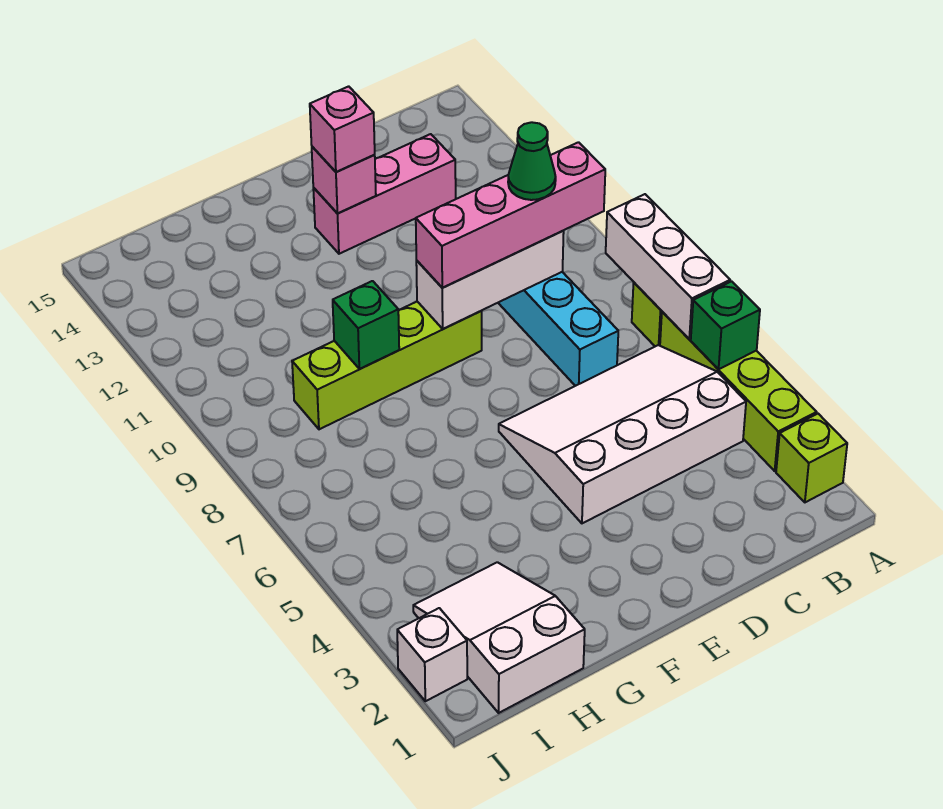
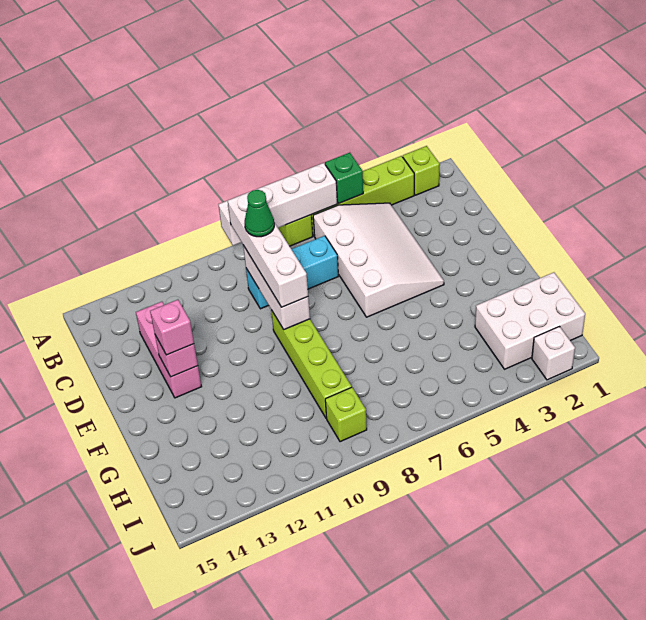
white 1x3 brick [606,194,730,339] -> white 1x4 brick [218,163,337,246]
white 3x4 slope [499,345,746,523] -> white 3x4 slope turned to [313,203,444,317]
pink 1x4 brick [416,142,605,288] -> white 1x4 brick [228,191,308,307]
green 1x1 brick [333,281,399,369] -> none
white 2x3 slope [413,562,585,713] -> white 2x3 brick [475,272,585,369]
none -> lime 1x1 brick [325,387,367,442]

